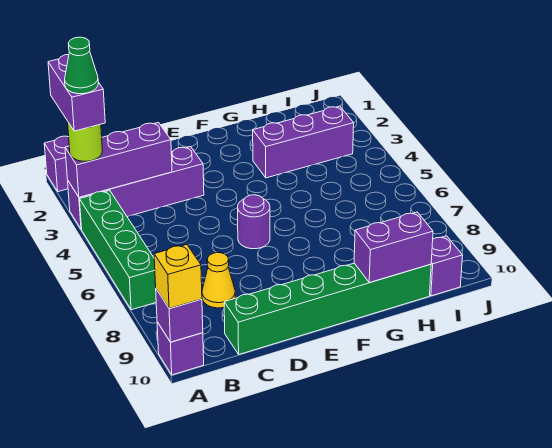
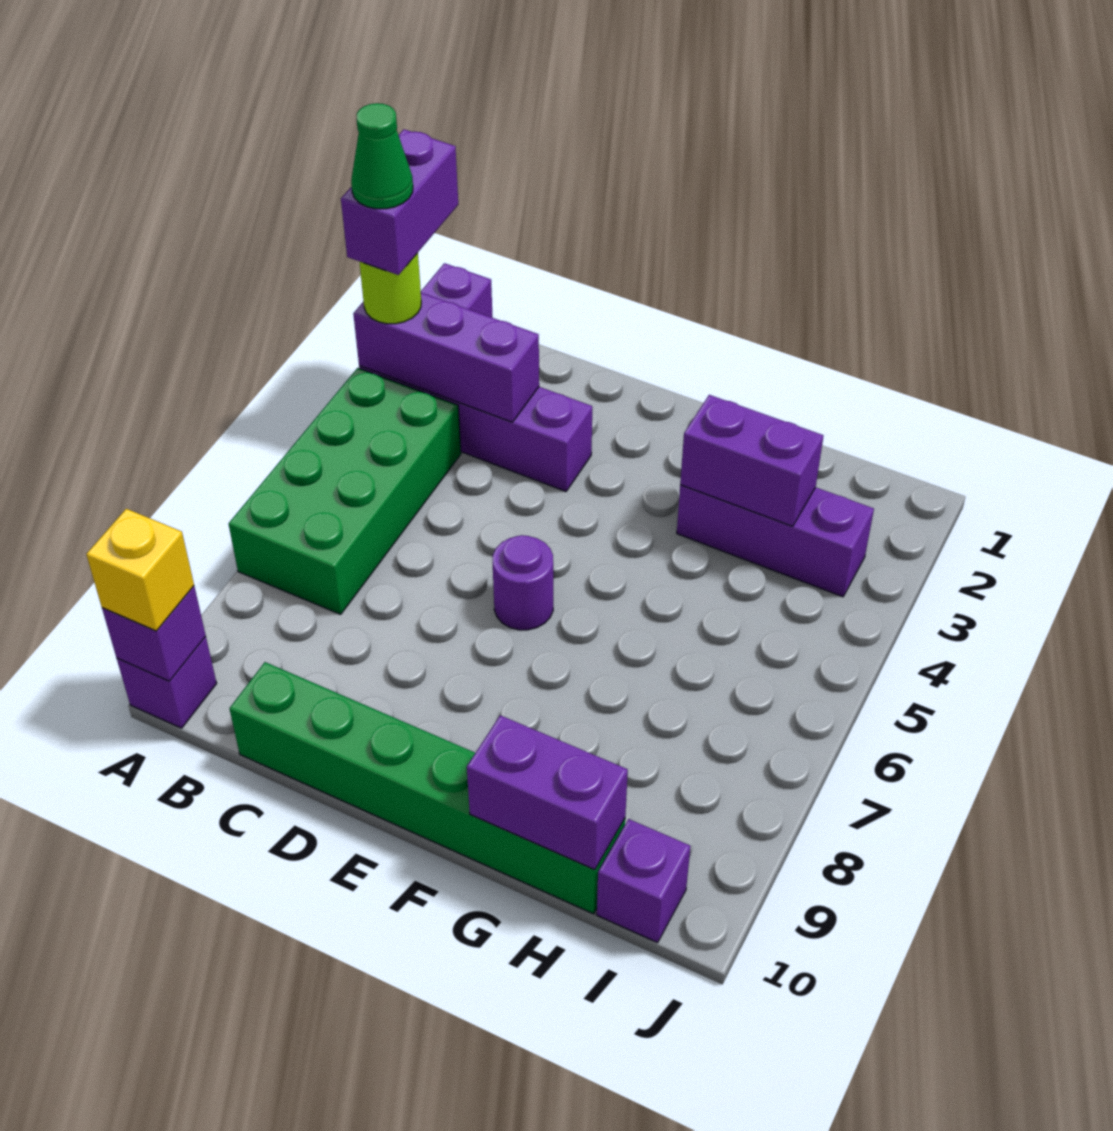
green 1x4 brick [80,190,156,310] -> green 2x4 brick [229,368,461,614]
yellow 1x1 cone [202,253,235,308] -> none
none -> purple 1x2 brick [680,395,824,526]

